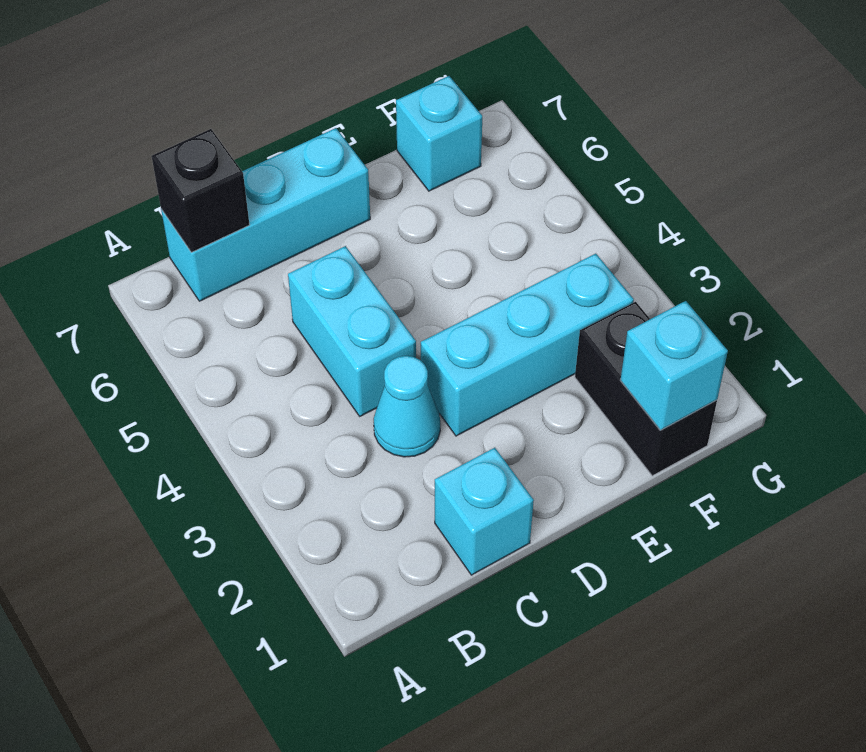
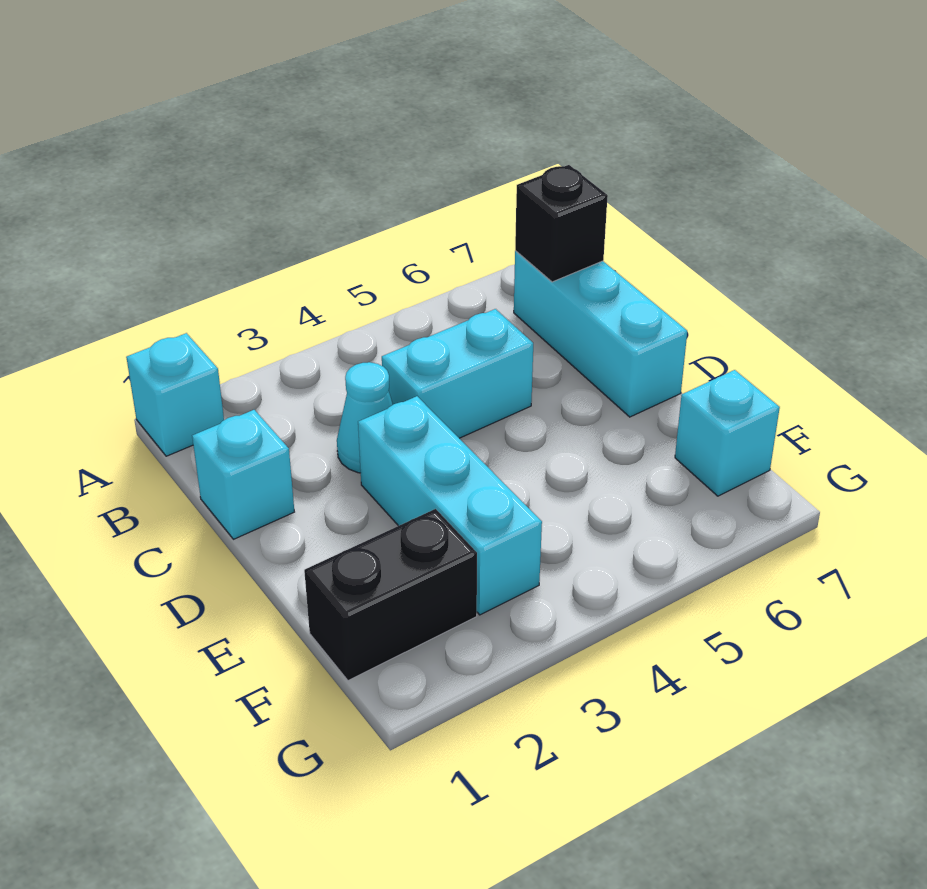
cyan 1x1 brick [620,301,728,430] -> cyan 1x1 brick moved to [126,333,224,456]

